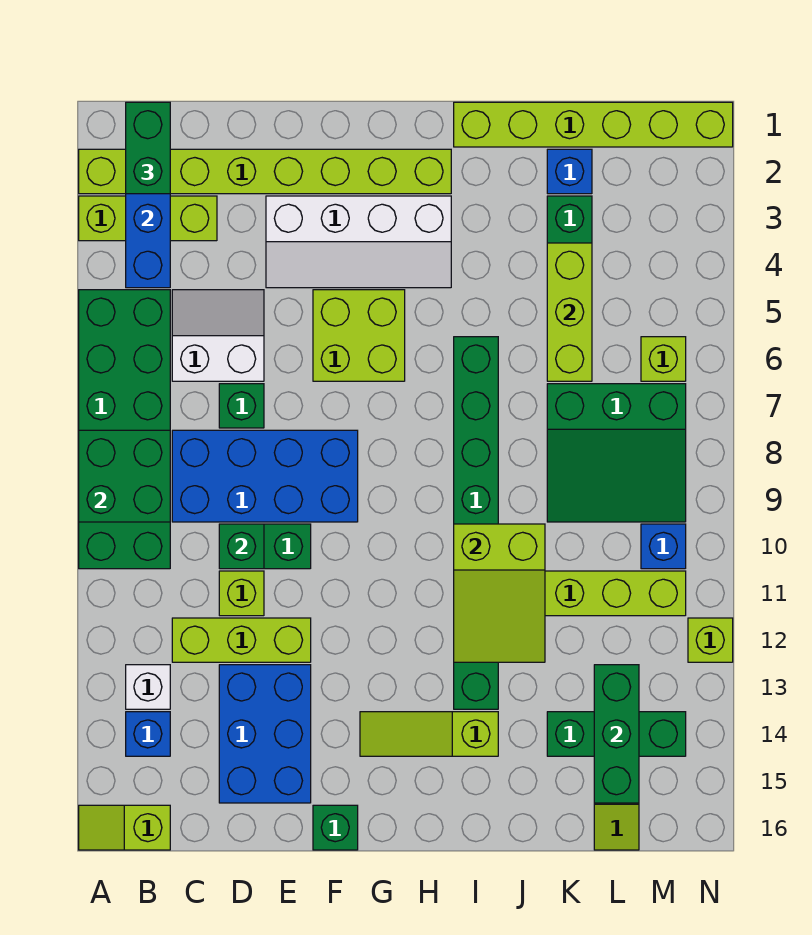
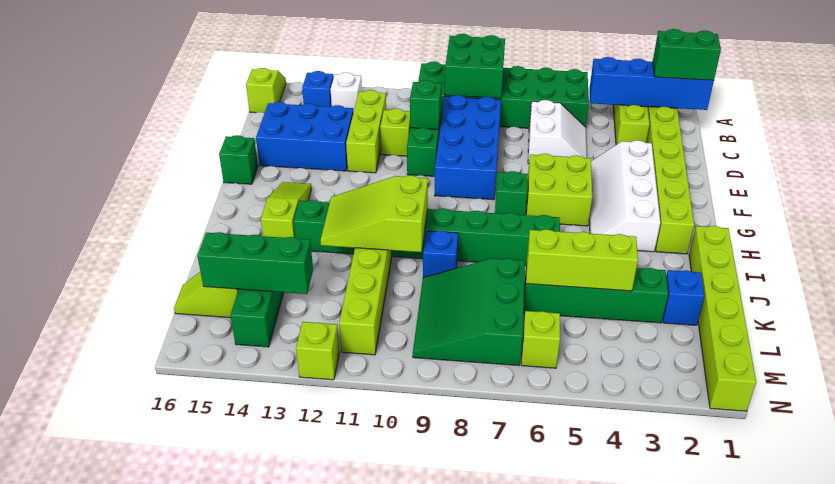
green 1x1 brick [219,384,264,428] -> green 1x1 brick moved to [495,171,528,215]
blue 1x1 brick [641,524,686,569] -> blue 1x1 brick moved to [423,231,458,277]

